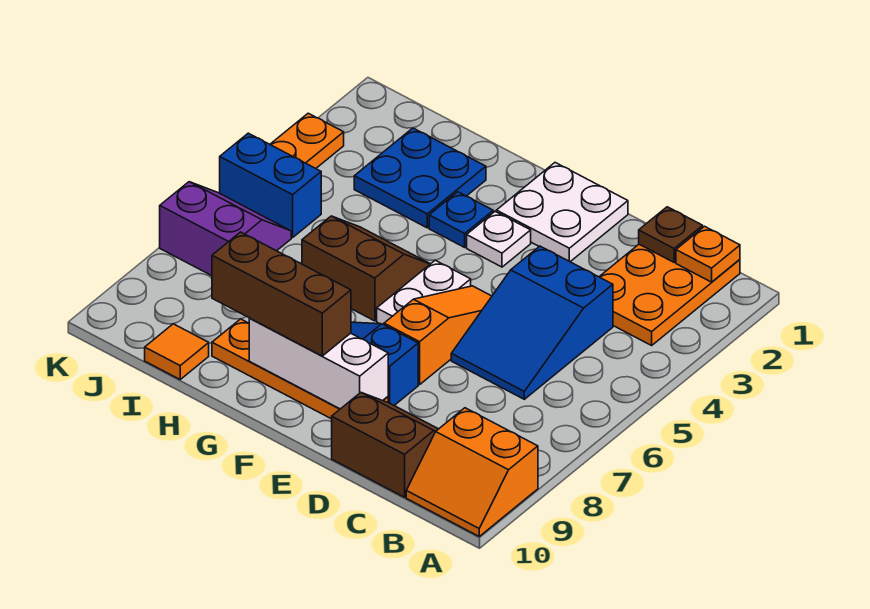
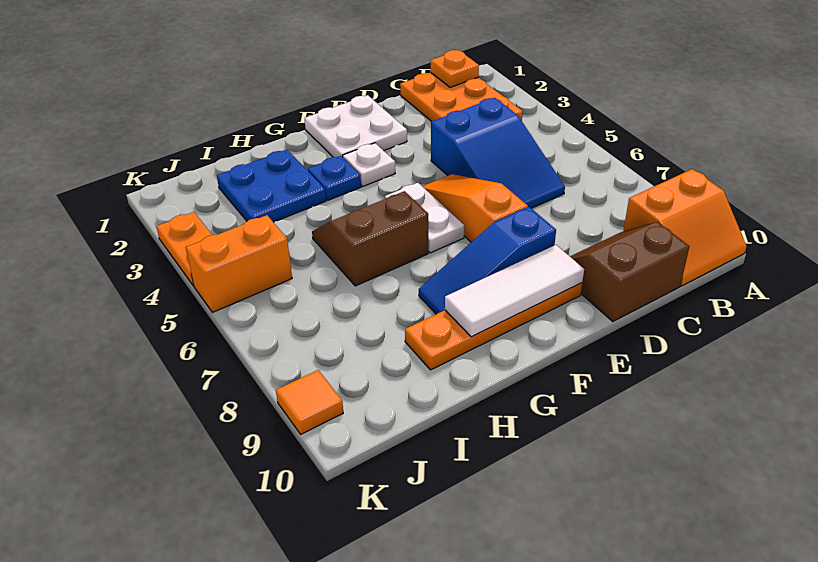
brown 1x1 plate [639,207,703,262] -> none
white 1x3 brick [249,319,388,409] -> white 1x3 tile [445,245,584,337]
brown 1x3 brick [212,232,351,356] -> none
orange 1x1 tile [145,324,209,379] -> orange 1x1 tile moved to [276,370,343,434]
blue 1x2 brick [220,133,321,238] -> orange 1x2 brick [186,215,292,312]
purple 2x2 slope [160,182,291,276] -> none

